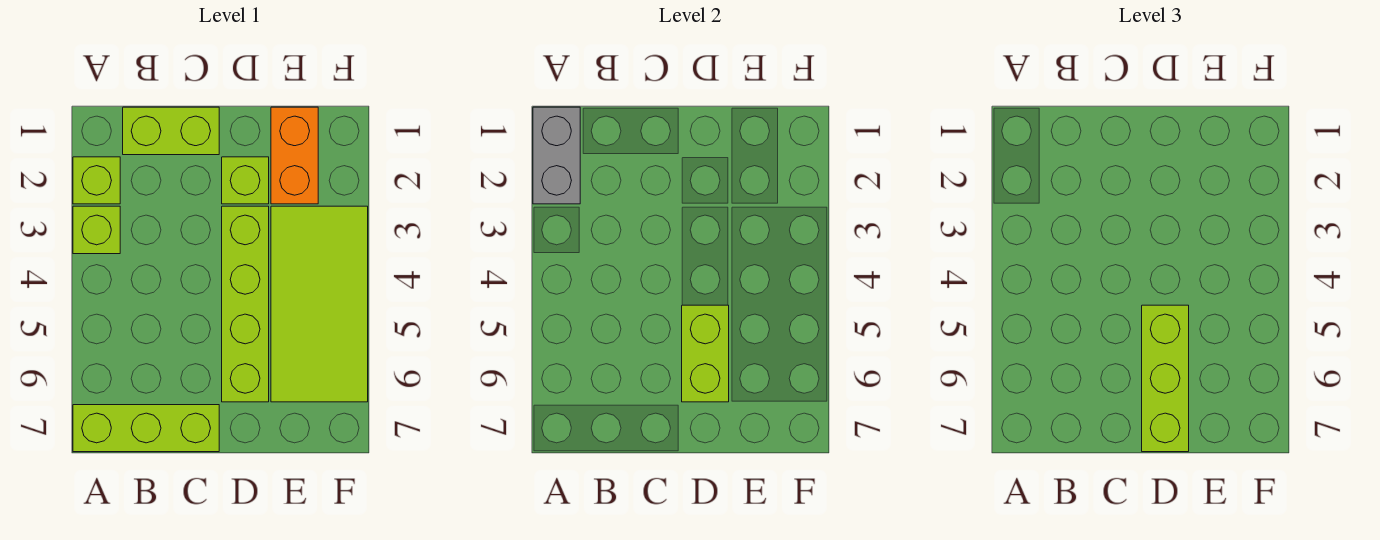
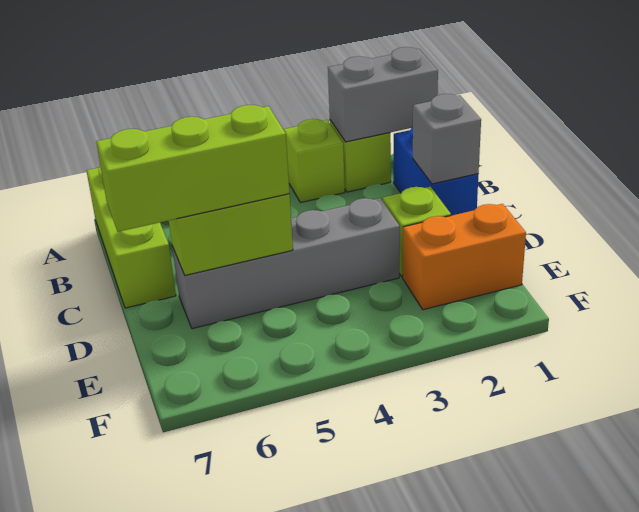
lime 1x2 brick [123,107,219,155] -> blue 1x2 brick [394,127,478,216]
none -> grey 1x1 brick [413,94,481,184]
lime 1x4 brick [222,206,269,402] -> grey 1x4 brick [172,198,400,329]
lime 2x4 tile [271,206,368,402] -> none

